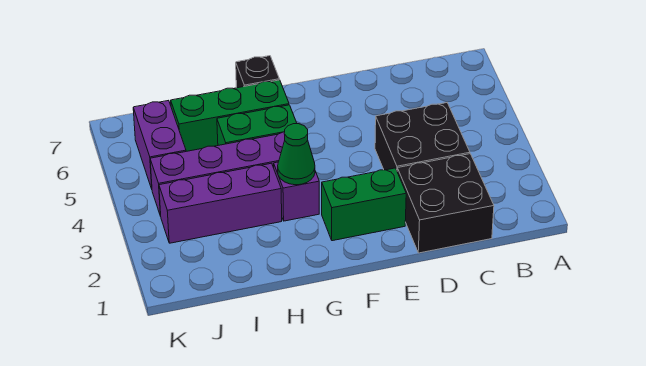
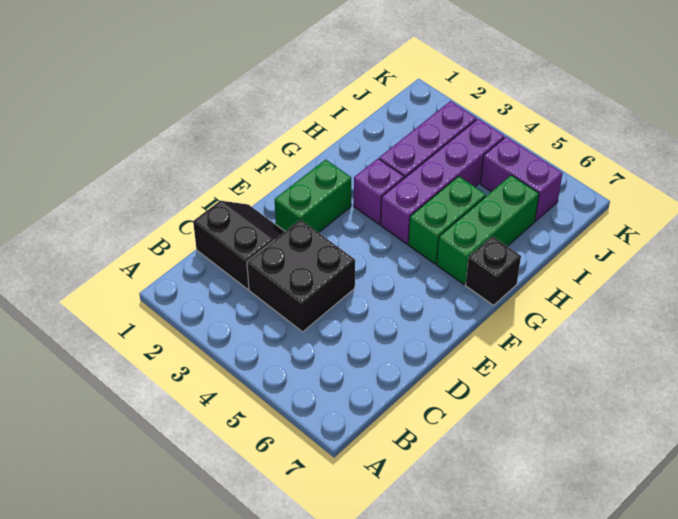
black 2x2 brick [397,154,494,253] -> black 2x2 slope [193,201,285,289]
green 1x1 cone [278,124,315,185] -> none

